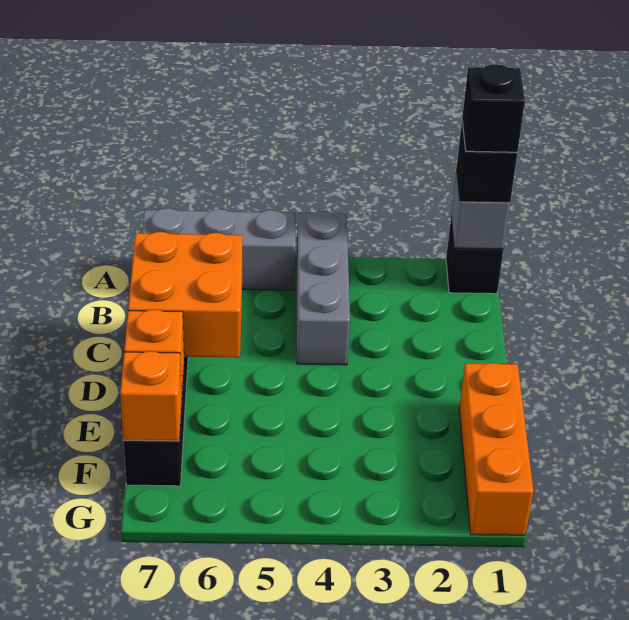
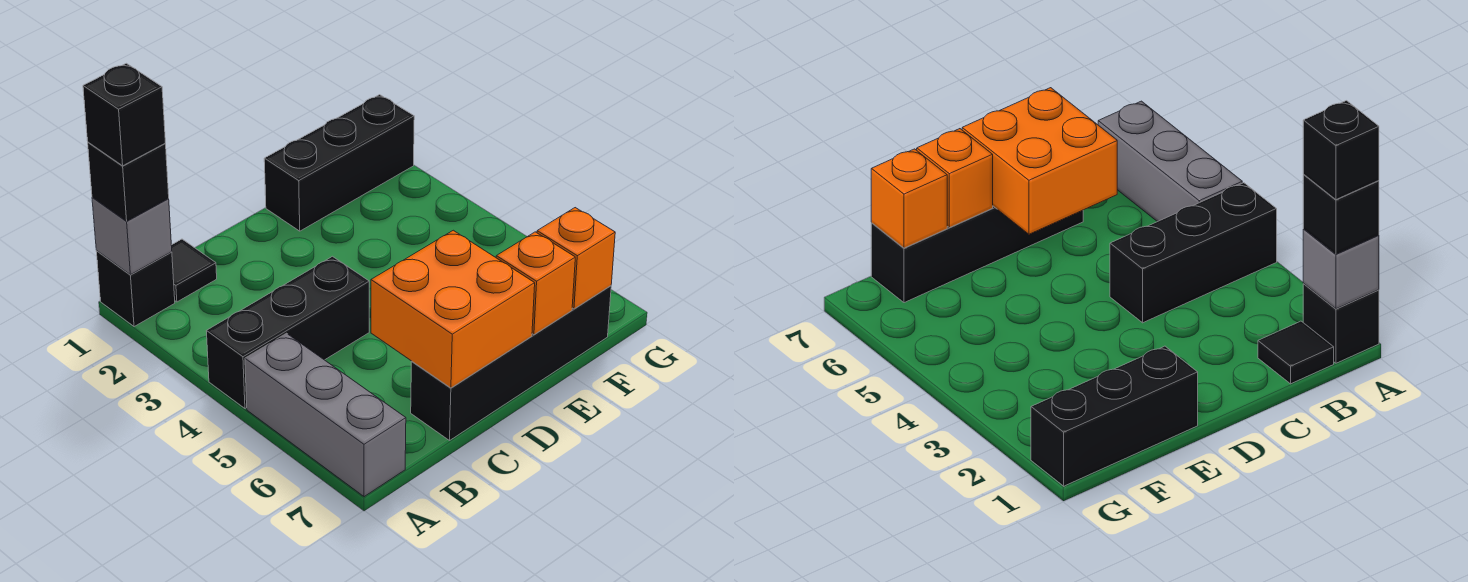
grey 1x3 brick [297,211,350,365] -> black 1x3 brick [207,256,369,408]
none -> black 1x1 tile [171,239,217,302]
orange 1x3 brick [459,363,533,535] -> black 1x3 brick [264,95,414,231]

